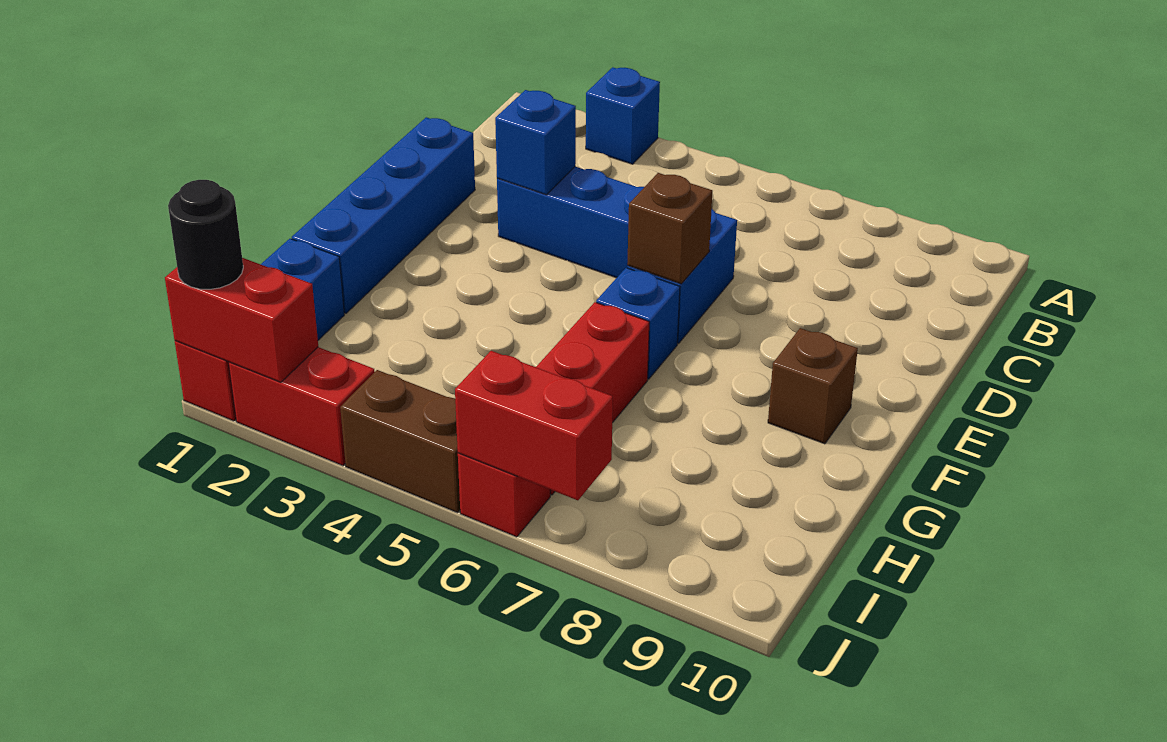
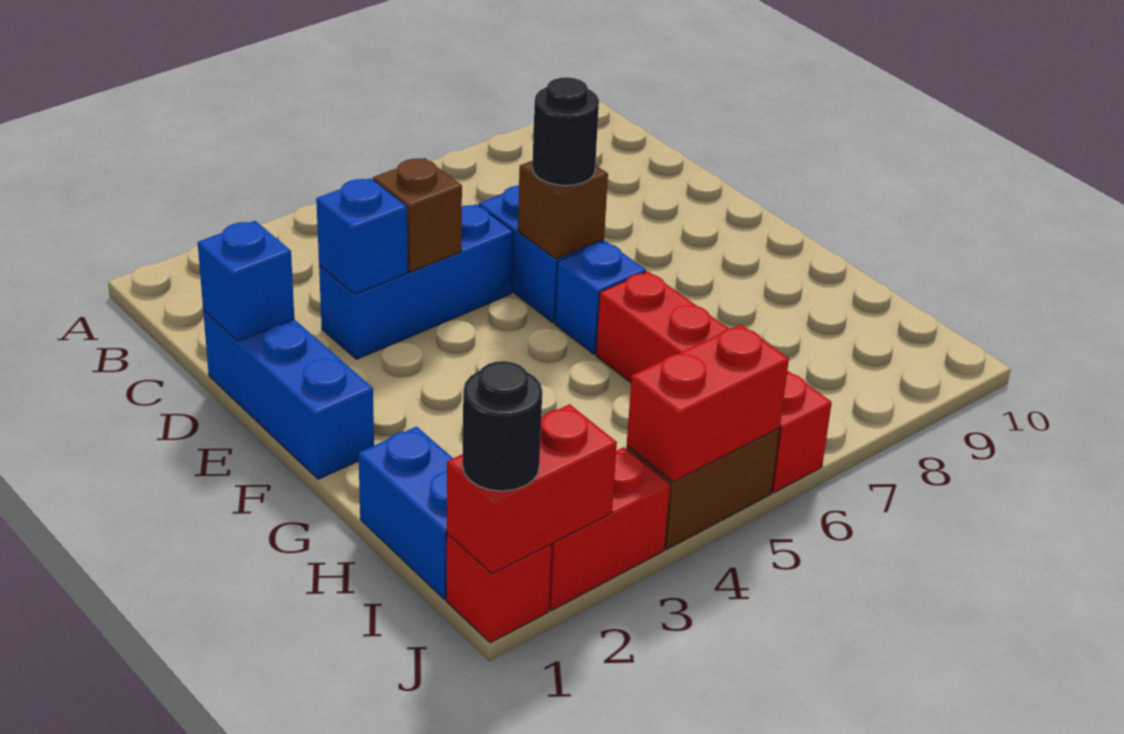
blue 1x1 brick [586,67,660,164] -> blue 1x1 brick moved to [198,221,294,341]
blue 1x4 brick [292,117,475,313] -> blue 1x3 brick [203,311,374,479]
none -> black 1x1 round brick [532,77,599,186]
brown 1x1 brick [768,328,858,444] -> brown 1x1 brick moved to [373,158,462,272]
red 1x2 brick [455,351,613,500] -> red 1x2 brick moved to [627,325,789,482]

